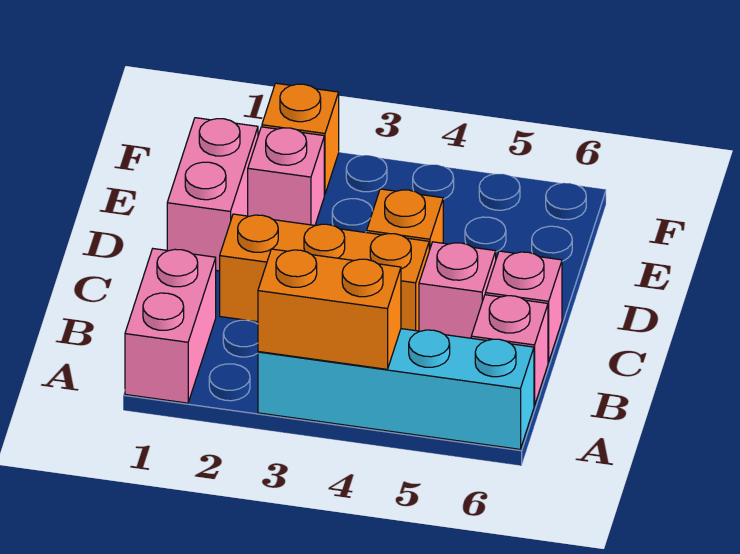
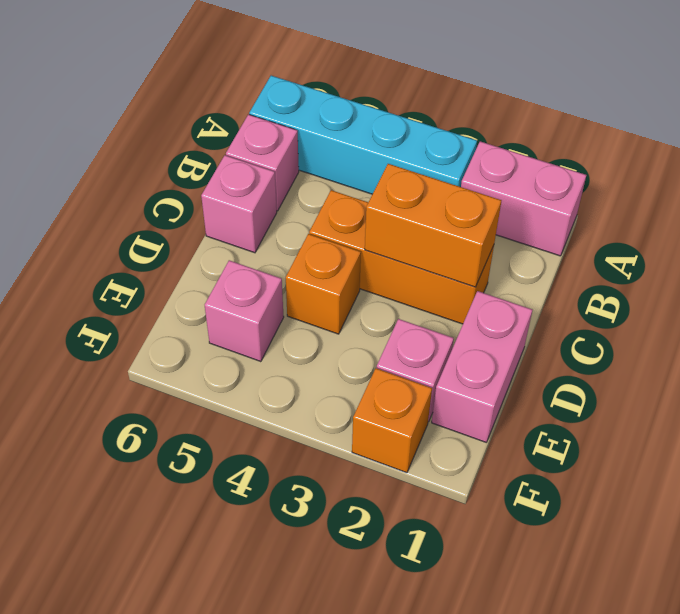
pink 1x2 brick [125,249,216,403] -> pink 1x2 brick turned to [461,141,586,256]
orange 1x2 brick [258,249,401,369] -> orange 1x2 brick moved to [365,164,502,287]
pink 1x1 brick [419,242,496,338] -> pink 1x1 brick moved to [205,260,284,362]

